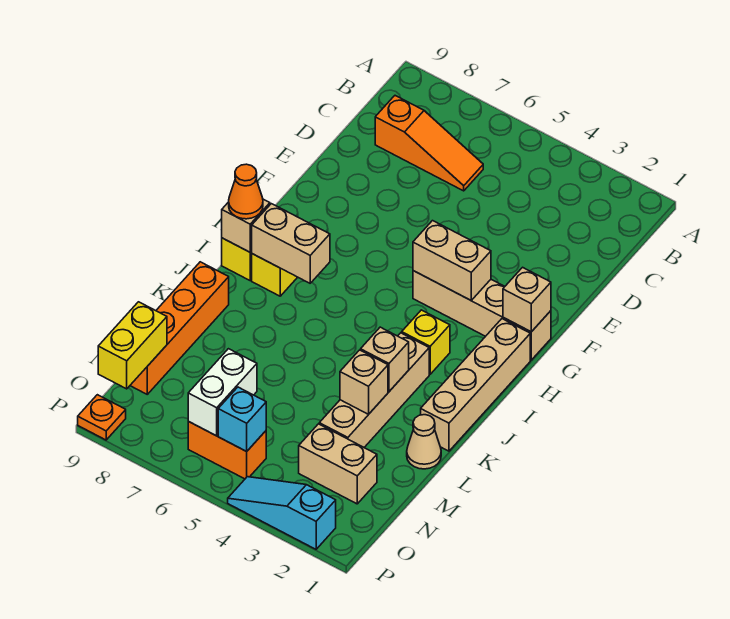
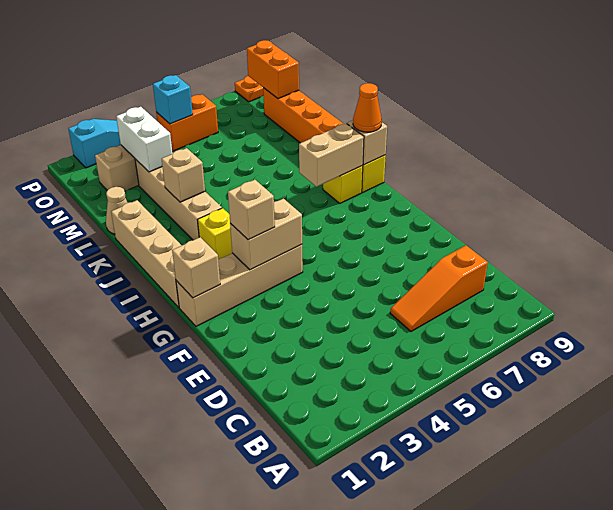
tan 1x1 brick [340,350,388,415] -> tan 1x1 brick moved to [228,180,275,240]
white 1x2 brick [188,349,257,436] -> white 1x2 brick moved to [116,107,173,172]
yellow 1x2 brick [98,302,167,389] -> orange 1x2 brick [247,40,299,99]

